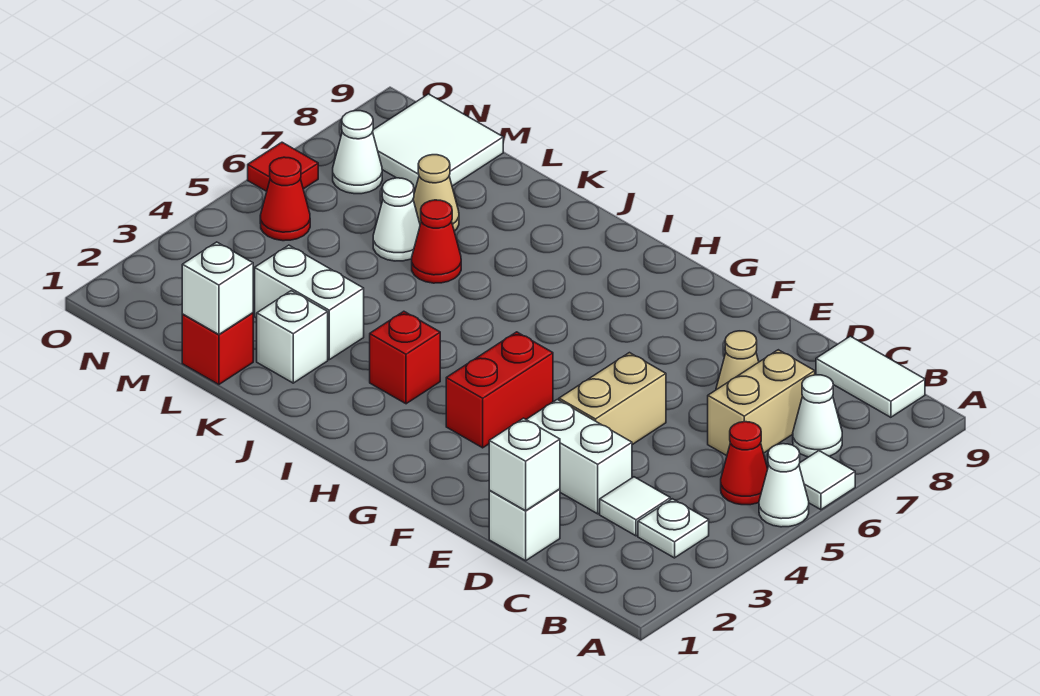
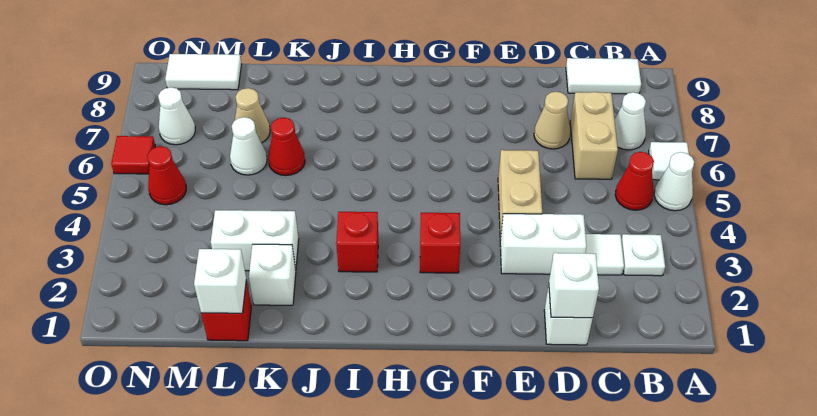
red 1x2 brick [446,332,553,448] -> red 1x1 brick [420,213,460,273]
white 2x2 tile [373,94,503,189] -> white 1x2 tile [165,54,242,90]

